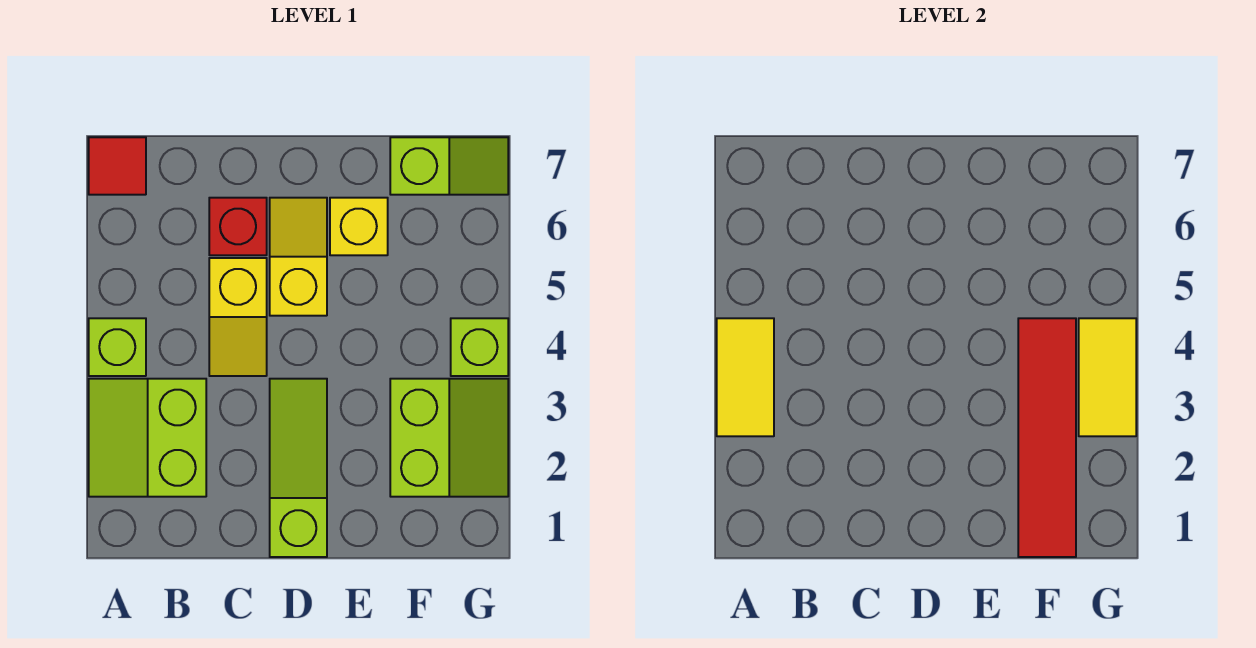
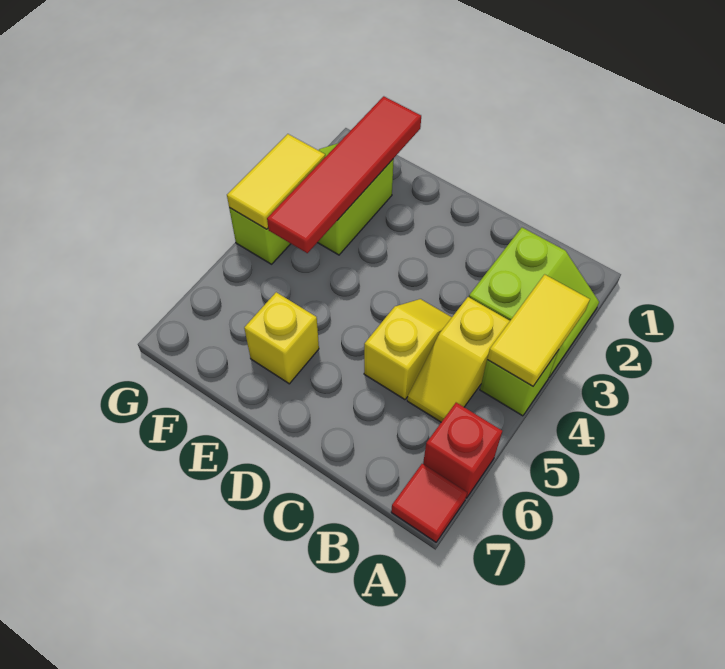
red 1x1 brick [209,198,267,255] -> red 1x1 brick moved to [423,403,502,498]
lime 1x3 slope [270,379,327,557] -> none
yellow 1x2 slope [270,198,327,316] -> yellow 1x2 slope moved to [407,297,510,422]
lime 1x2 slope [390,137,508,195] -> none

